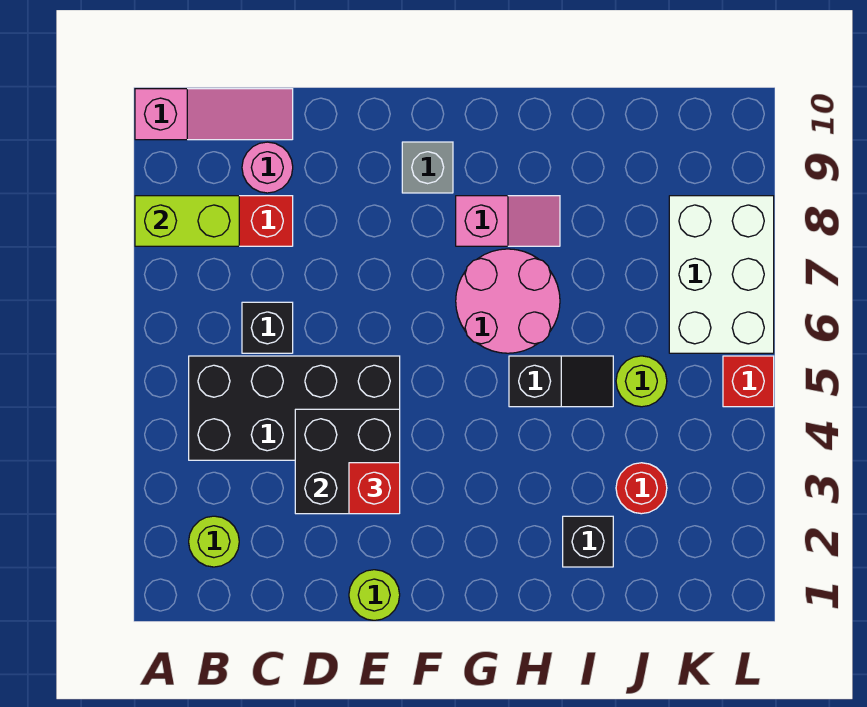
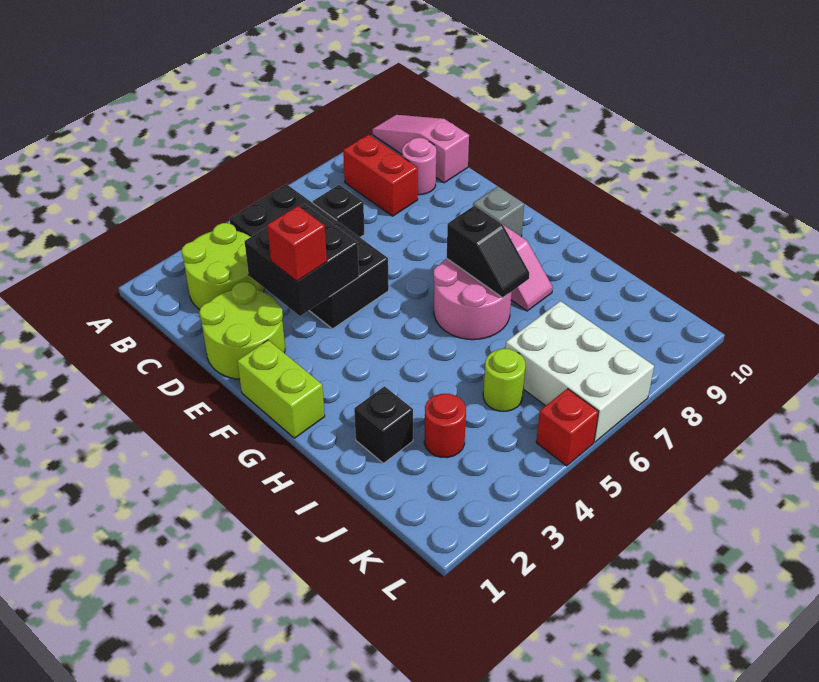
lime 1x2 brick [135,196,239,246] -> lime 1x2 brick moved to [237,340,325,438]
pink 1x3 slope [135,89,293,140] -> pink 1x3 slope turned to [372,115,469,183]
lime 1x1 round brick [189,516,239,567] -> lime 2x2 round brick [182,223,264,309]
lime 1x1 round brick [349,570,400,620] -> lime 2x2 round brick [199,282,285,379]
black 1x2 slope [509,356,613,407] -> black 1x2 slope moved to [447,206,529,298]
white 2x3 brick [669,196,774,353] -> white 2x3 brick turned to [505,301,654,442]

